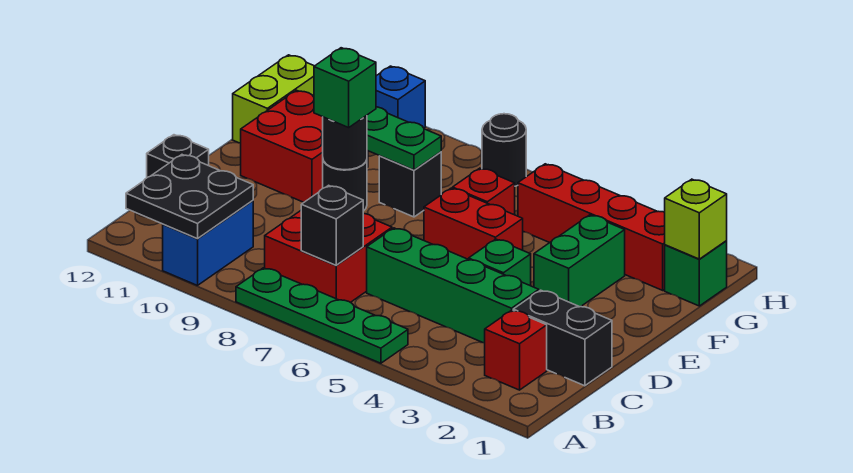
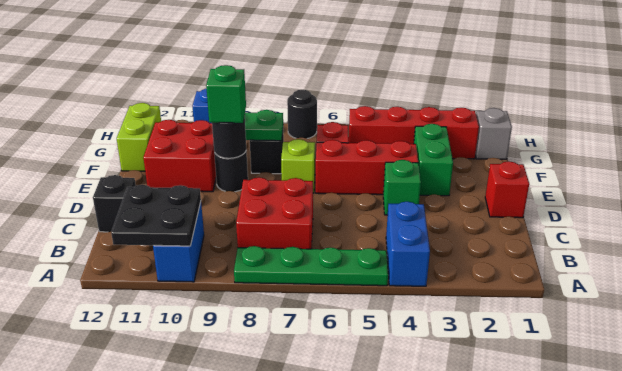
none -> blue 1x2 brick [386,202,430,286]
red 1x1 brick [485,310,547,390] -> red 1x1 brick moved to [485,161,529,218]
black 1x1 brick [301,185,363,265] -> none
black 1x2 brick [513,290,612,386] -> none
green 1x4 brick [367,228,539,343] -> none
red 1x2 brick [424,188,523,259] -> red 1x3 brick [316,140,418,195]
green 1x1 brick [665,241,727,306] -> grey 1x1 brick [475,108,512,159]
lime 1x1 brick [665,179,727,259] -> lime 1x1 brick moved to [281,139,315,193]

